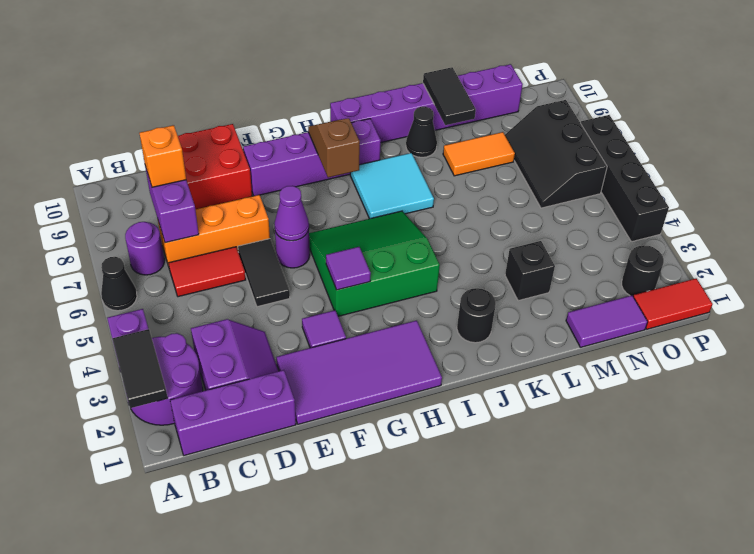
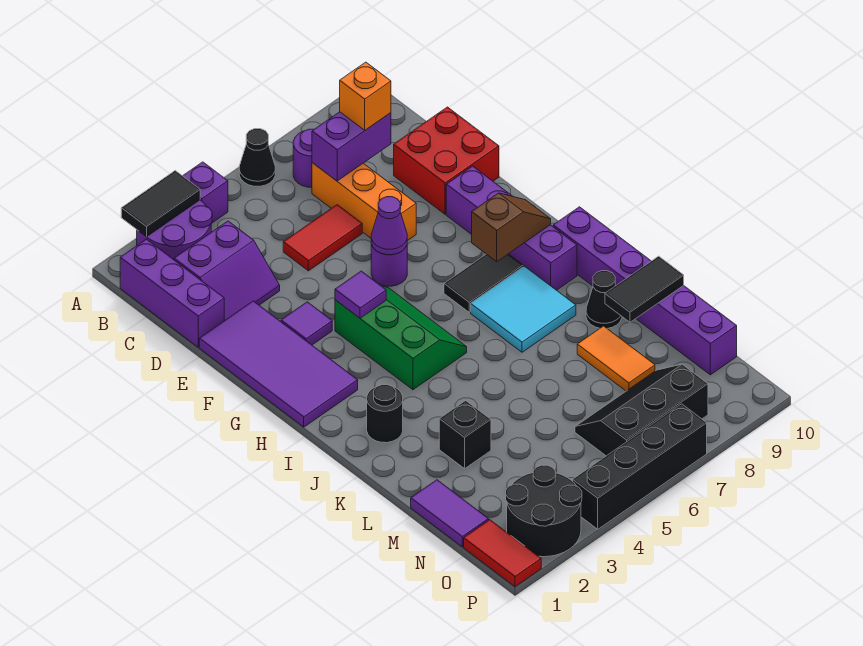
red 1x2 tile [169,247,246,297] -> red 1x2 tile turned to [283,205,362,271]
black 1x2 tile [238,239,290,307] -> black 1x2 tile moved to [444,254,523,312]
green 3x3 slope [309,211,440,316] -> green 2x3 slope [335,286,467,390]
black 1x1 round brick [622,246,664,296] -> black 2x2 round brick [506,465,582,557]

